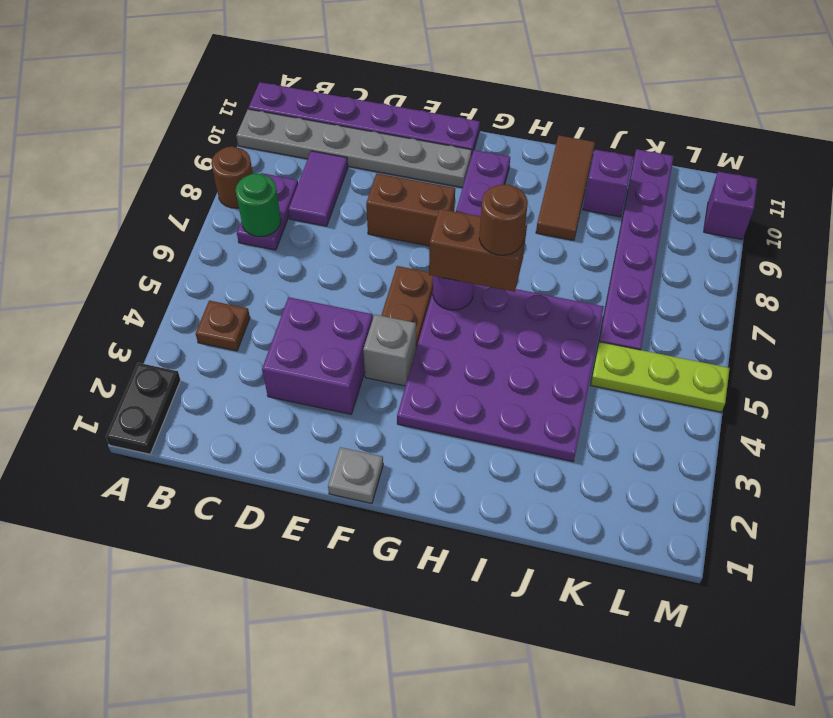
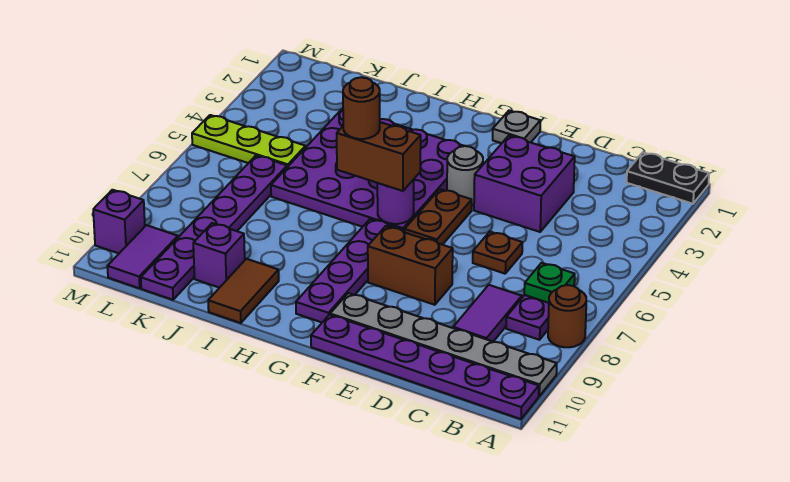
black 1x2 plate [106,363,181,454] -> black 1x2 plate turned to [627,152,709,204]
brown 1x1 plate [196,301,250,351] -> brown 1x1 plate moved to [473,232,522,274]
green 1x1 round brick [236,174,281,237] -> green 1x1 plate [524,263,575,303]
grey 1x1 brick [363,315,416,386] -> grey 1x1 round brick [447,146,483,205]
brown 1x3 tile [536,136,595,240] -> brown 1x2 tile [208,259,279,323]
none -> purple 1x2 tile [107,225,178,288]

